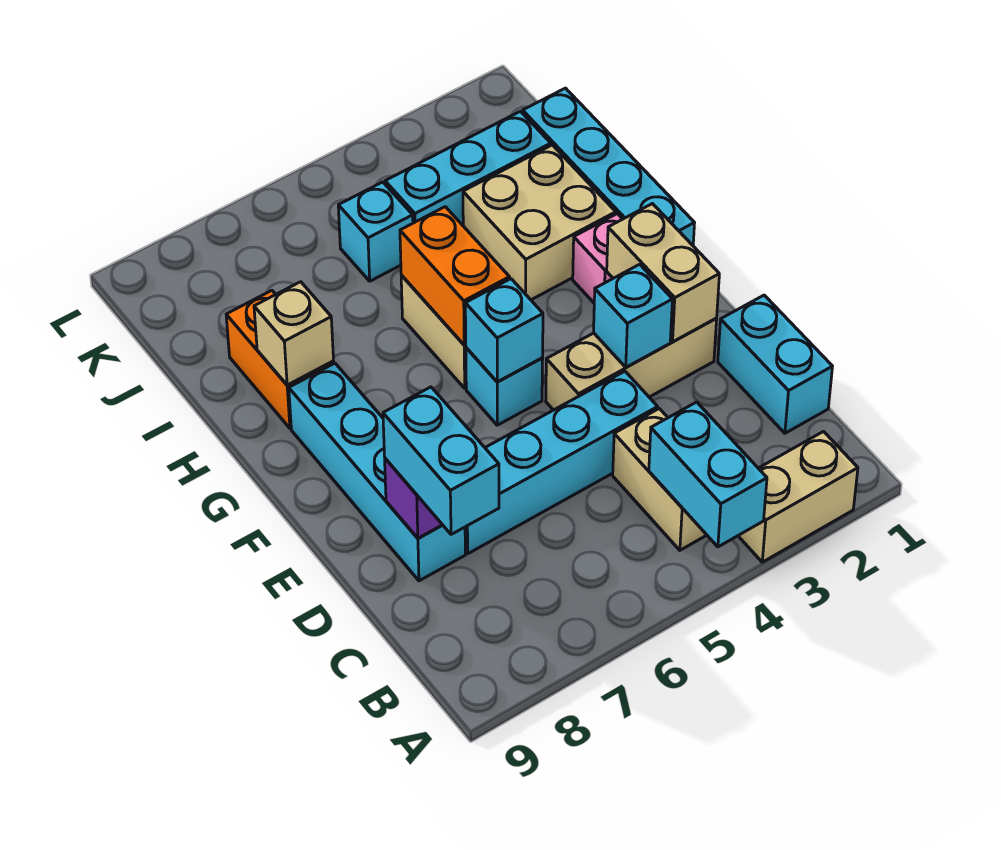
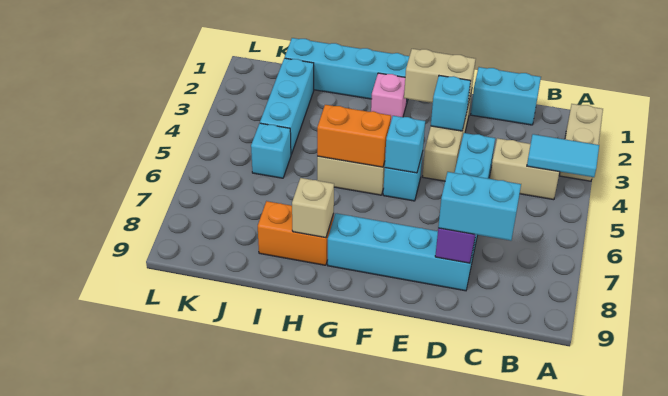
cyan 1x2 brick [649,402,767,547] -> cyan 1x2 tile [527,134,599,177]
tan 2x2 brick [463,145,616,300] -> none

